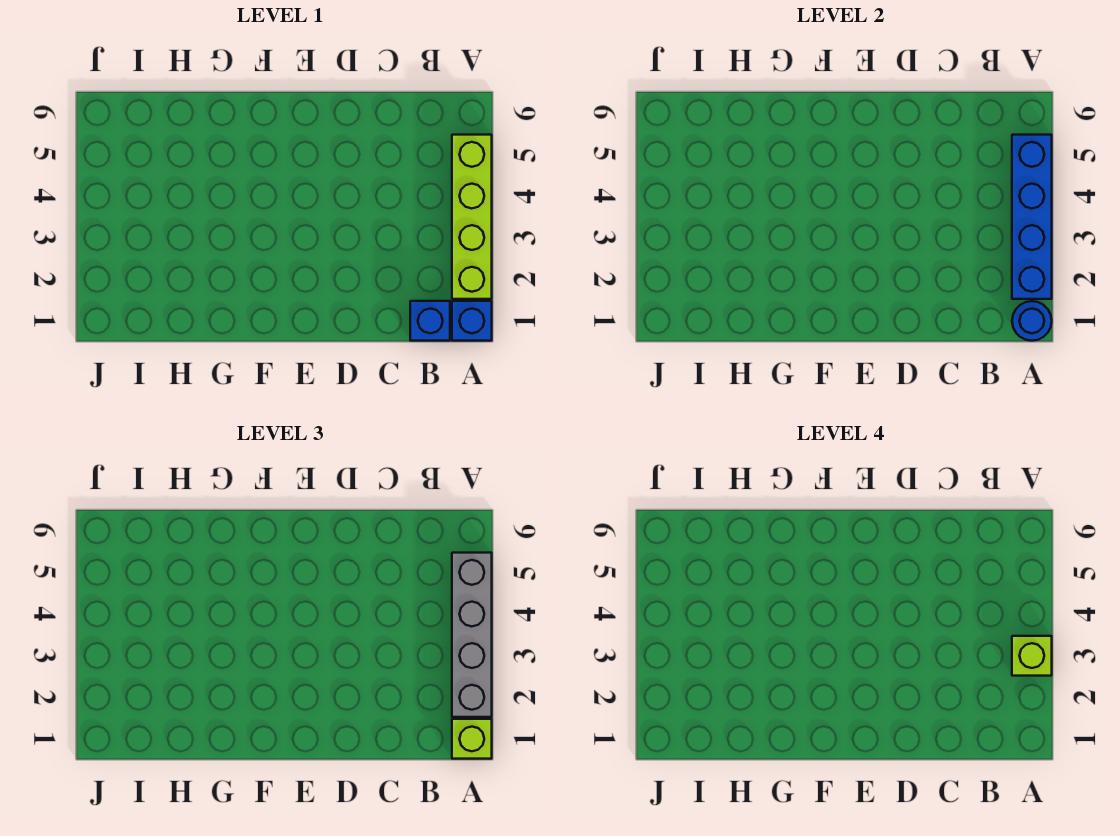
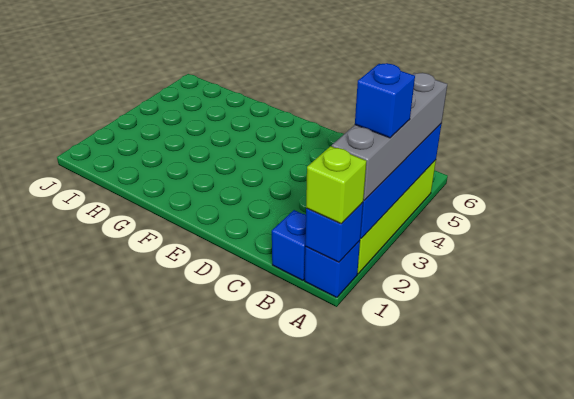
blue 1x1 round brick [1012,301,1052,341] -> blue 1x1 brick [305,202,363,262]
lime 1x1 brick [1012,636,1052,676] -> blue 1x1 brick [355,63,415,138]

